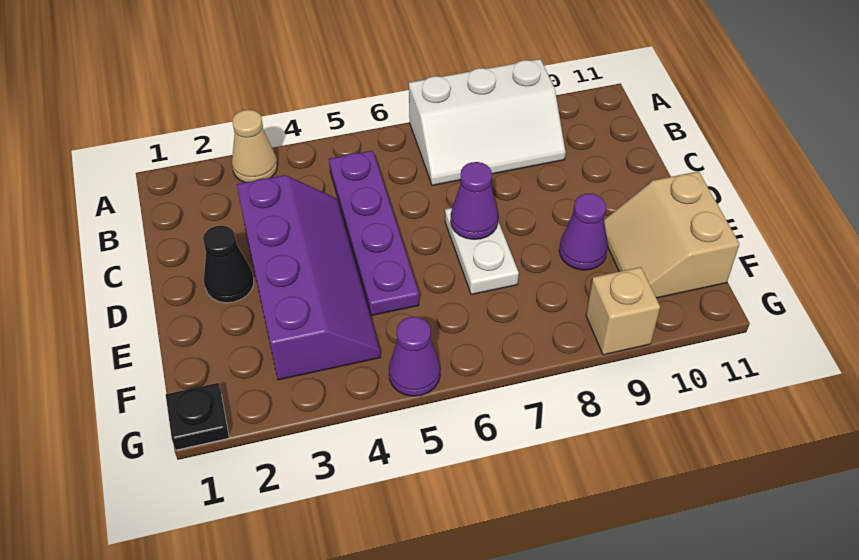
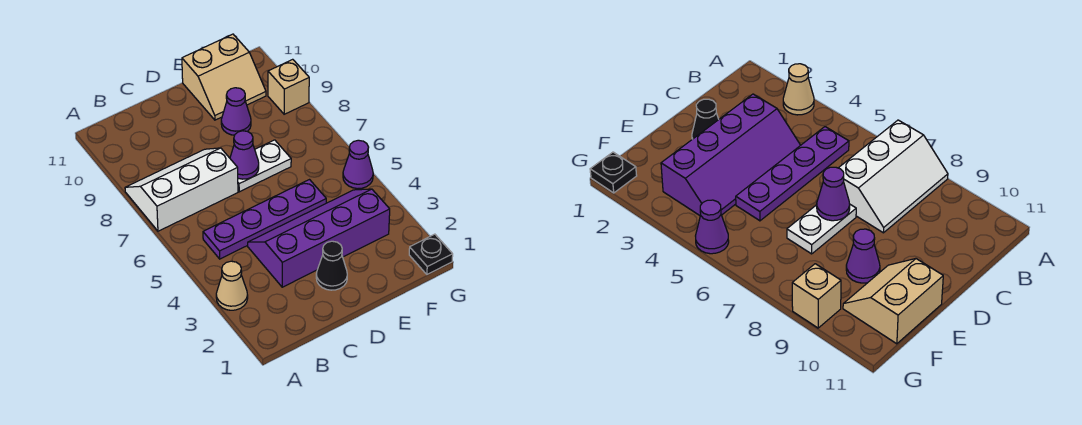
white 2x3 slope [409,59,566,186] -> white 2x3 slope turned to [125,148,238,231]

